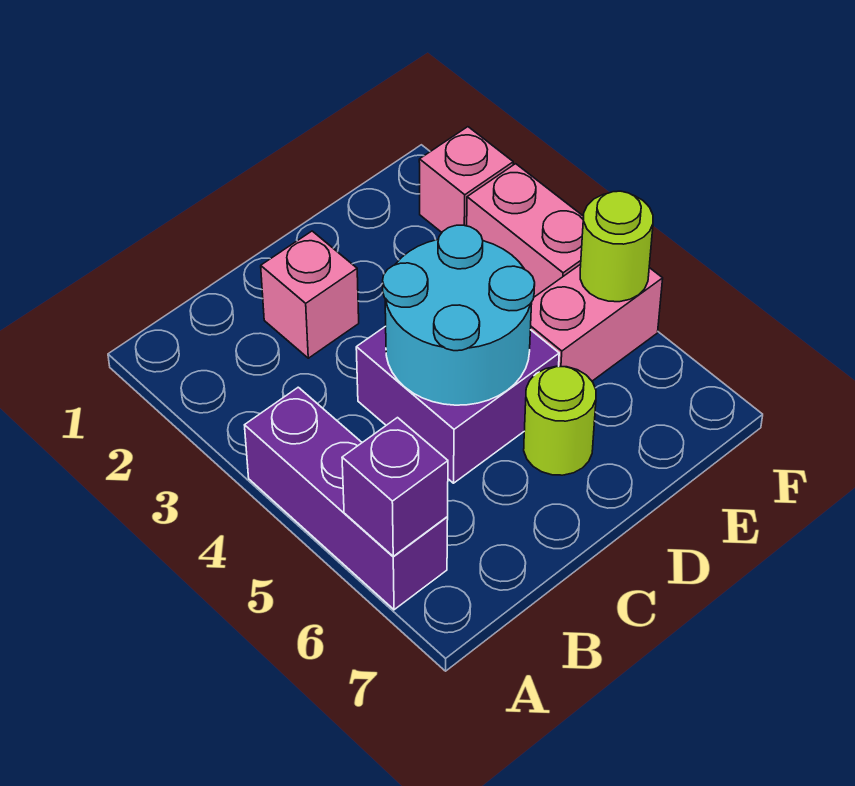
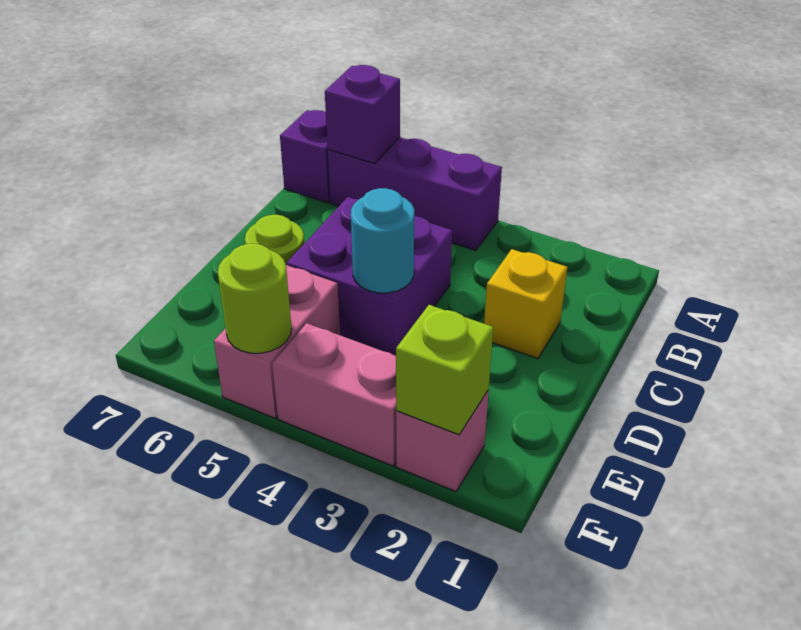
none -> purple 1x1 brick [280,110,330,203]
pink 1x1 brick [261,231,359,358] -> yellow 1x1 brick [484,249,567,359]
cyan 2x2 round brick [383,225,535,405] -> cyan 1x1 round brick [351,188,414,293]
none -> lime 1x1 brick [396,305,493,435]

